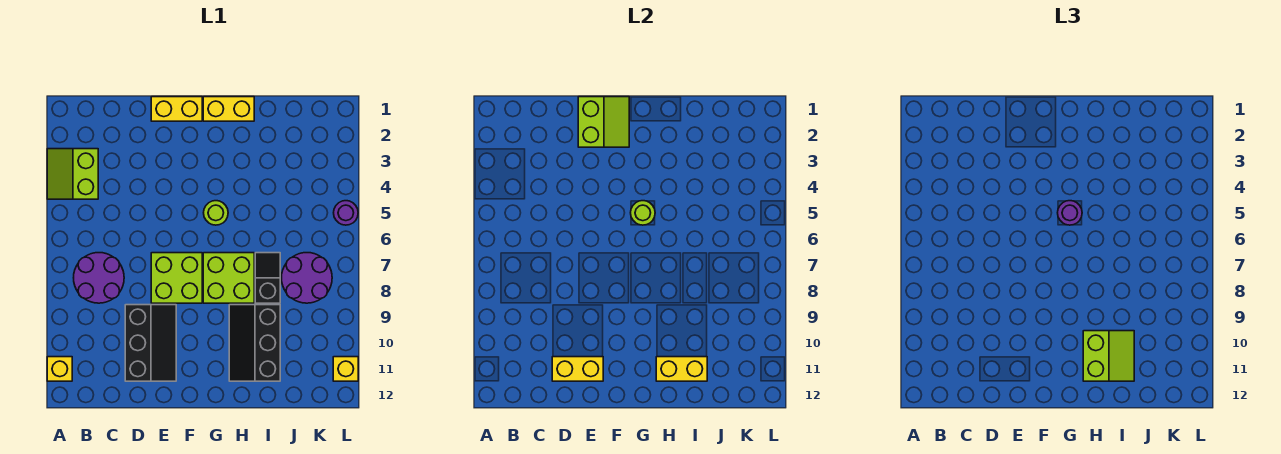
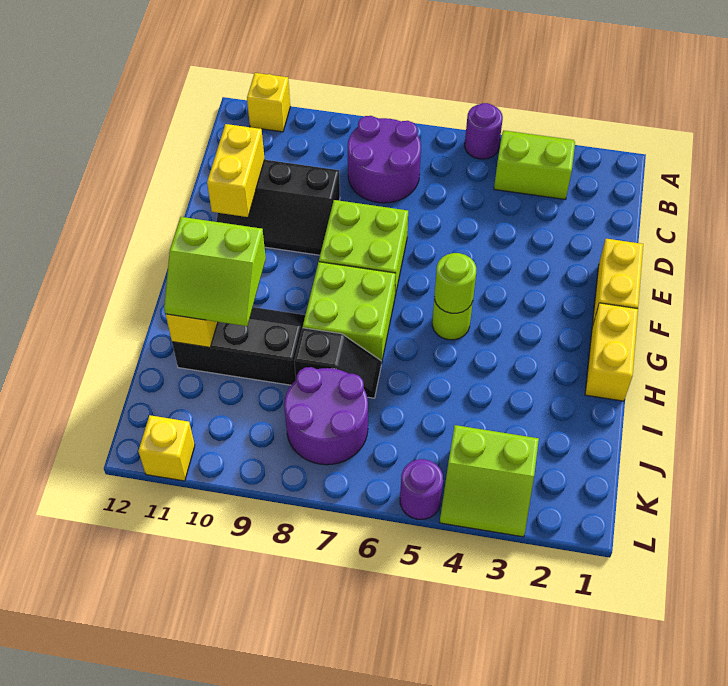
lime 2x2 slope [578,97,629,147] -> lime 2x2 slope moved to [440,425,539,537]
purple 1x1 round brick [1058,201,1082,225] -> purple 1x1 round brick moved to [465,103,503,159]

